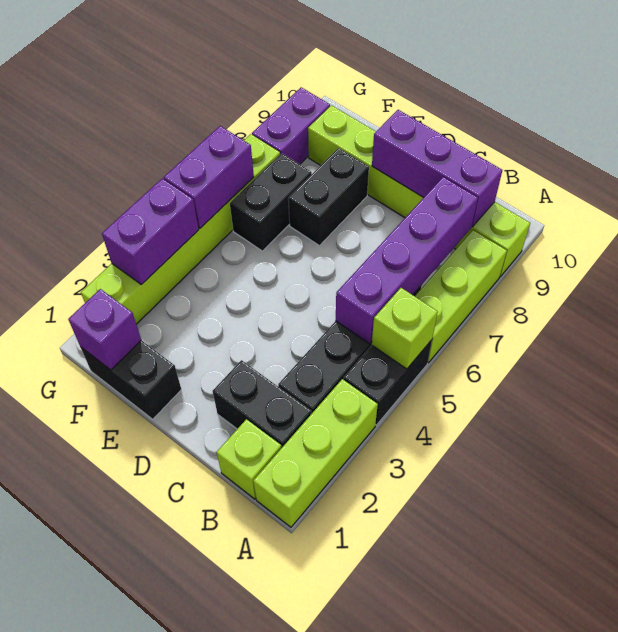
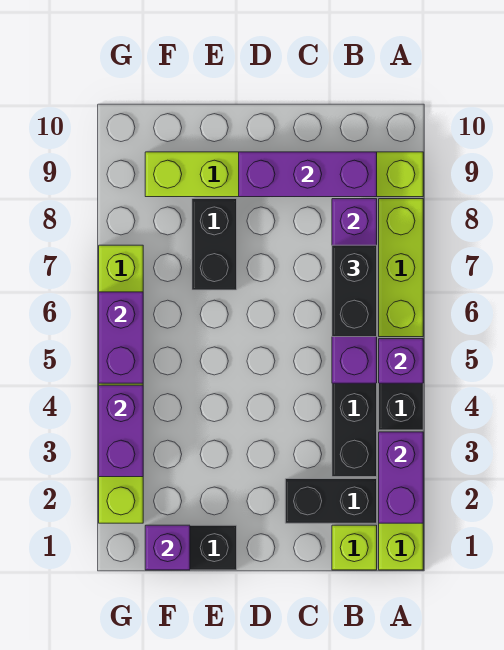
lime 1x1 brick [372,288,438,369] -> purple 1x1 brick [379,339,423,383]
black 1x2 brick [230,153,312,251] -> black 1x2 brick moved to [332,245,377,337]
purple 1x2 brick [252,87,330,164] -> purple 1x2 brick moved to [379,432,423,523]

